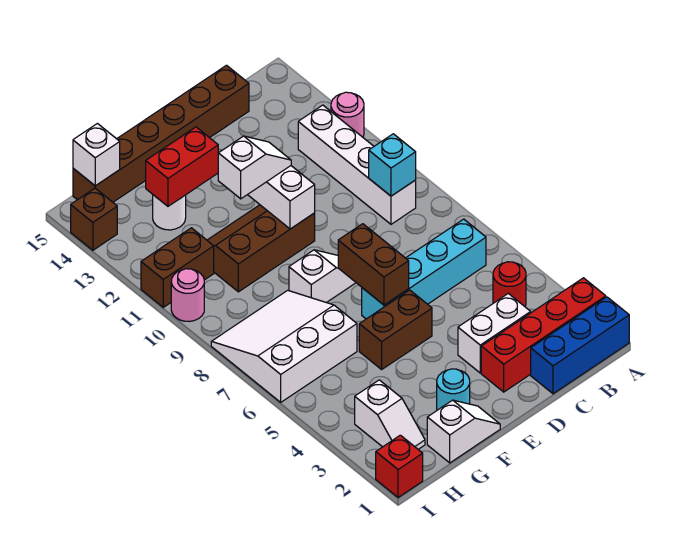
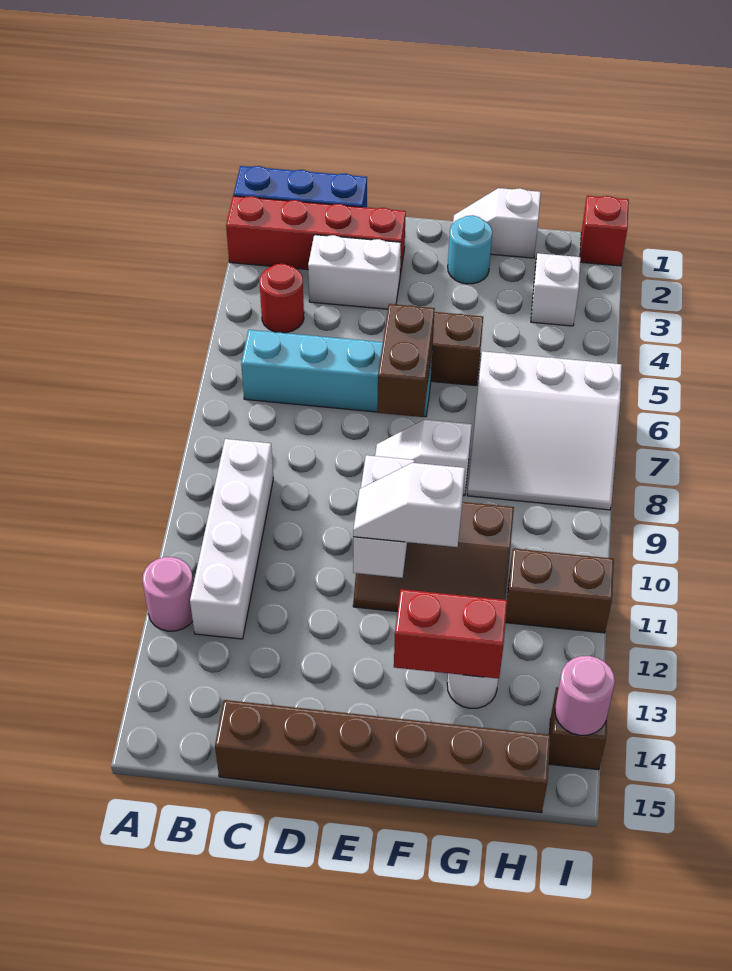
cyan 1x1 brick [369,134,416,196] -> none
white 1x1 brick [73,124,120,186] -> none
pink 1x1 round brick [171,269,204,321] -> pink 1x1 round brick moved to [555,656,615,735]

